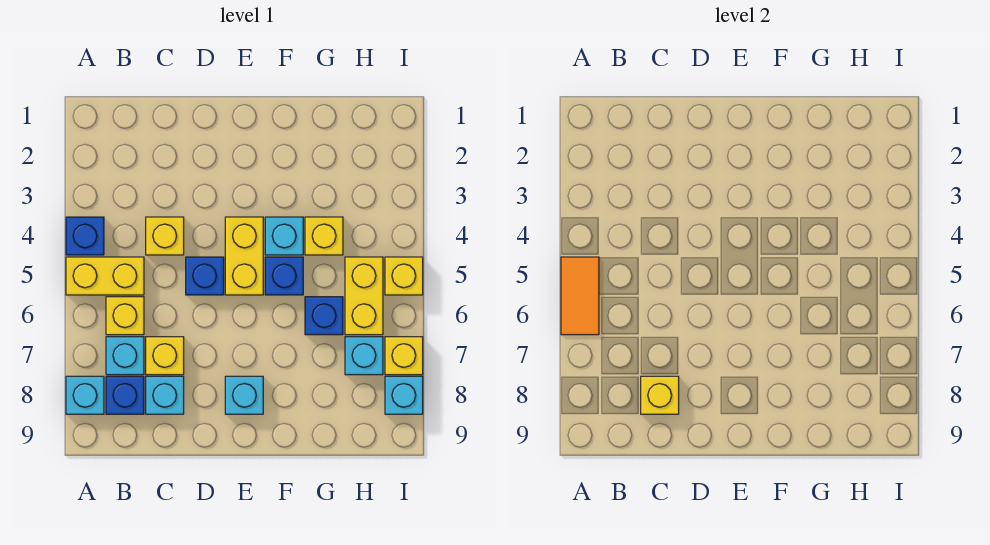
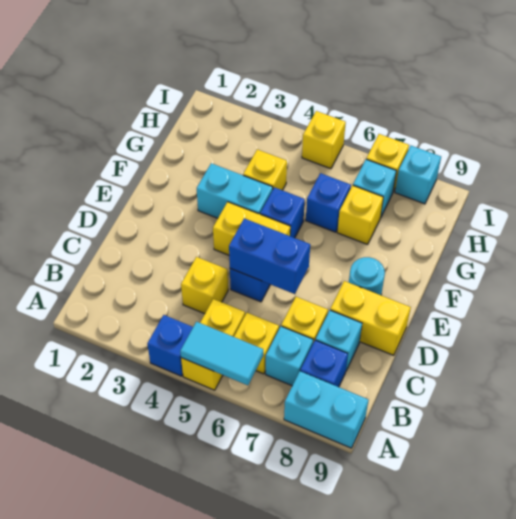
orange 1x2 tile [561,257,599,335] -> cyan 1x2 tile [180,322,263,385]
cyan 1x1 brick [66,376,104,414] -> cyan 1x2 brick [284,371,368,448]
yellow 1x1 brick [641,376,679,414] -> yellow 1x1 brick moved to [337,186,383,244]
none -> blue 1x2 brick [229,218,310,294]
cyan 1x1 brick [225,376,263,414] -> cyan 1x1 round brick [349,257,385,295]
cyan 1x1 brick [265,217,303,255] -> cyan 1x2 brick [197,163,273,218]
yellow 1x2 brick [345,257,383,335] -> yellow 1x2 brick moved to [330,281,411,355]

